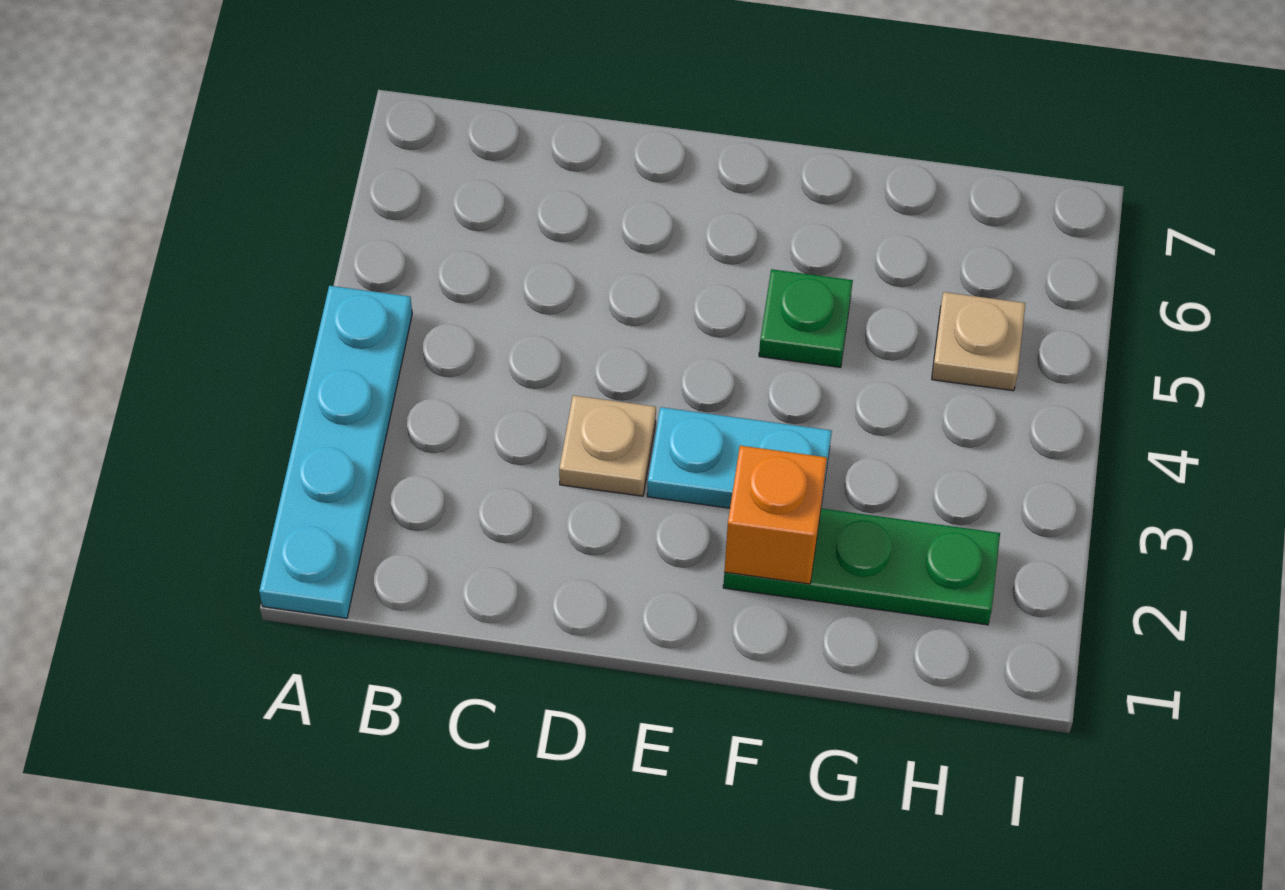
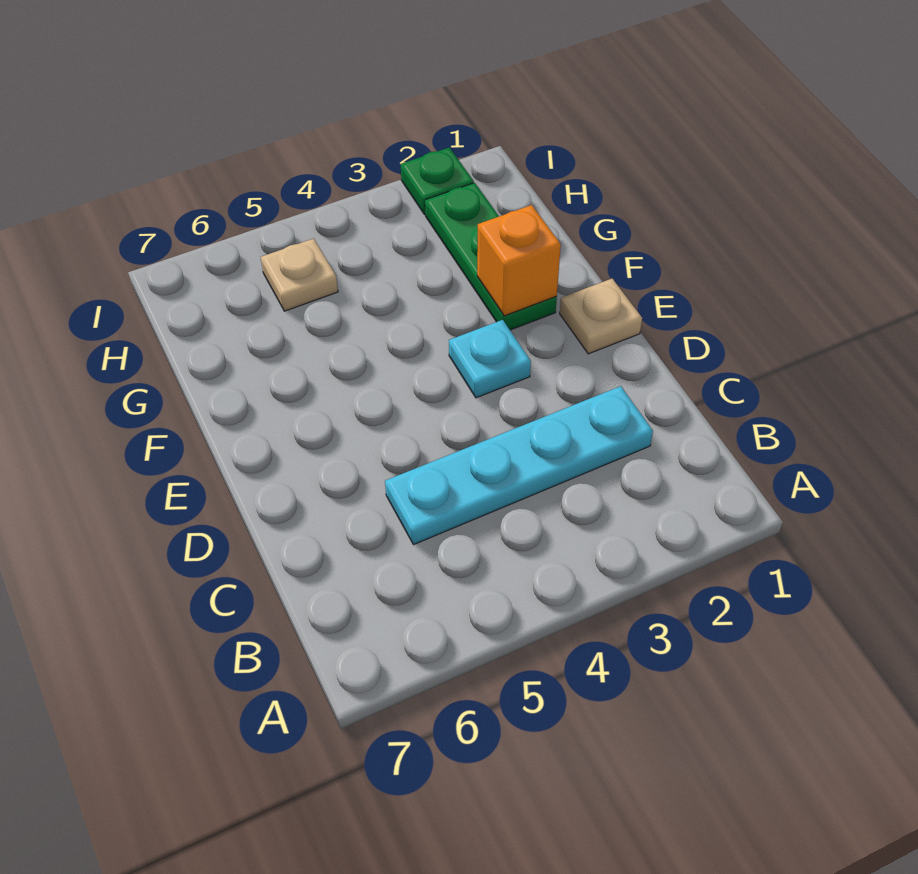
cyan 1x4 plate [259,286,412,618] -> cyan 1x4 plate moved to [385,386,653,545]
tan 1x1 plate [559,395,656,496] -> tan 1x1 plate moved to [560,279,642,354]
cyan 1x2 plate [647,407,832,508] -> cyan 1x1 plate [449,320,531,398]
green 1x1 plate [759,269,853,368] -> green 1x1 plate moved to [401,148,474,214]

